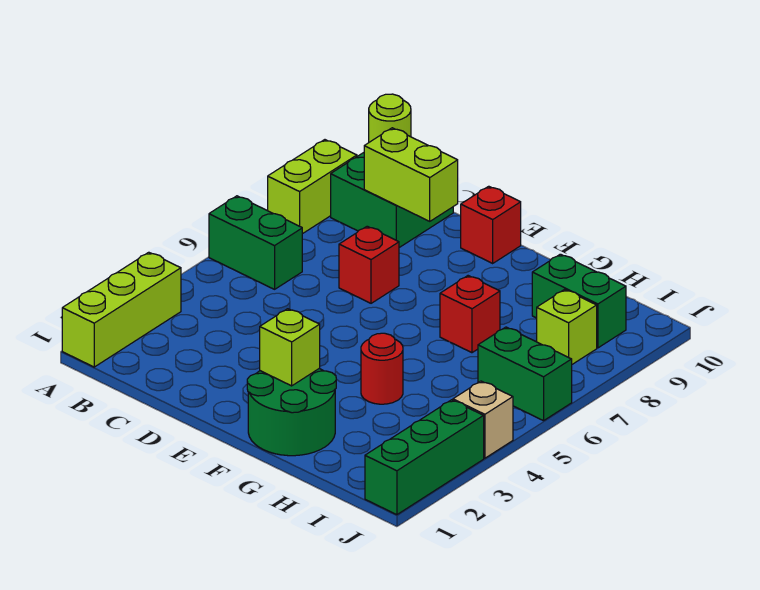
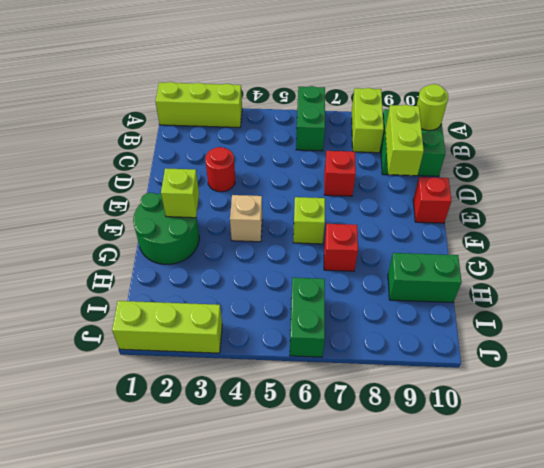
lime 1x2 brick [268,140,357,234] -> lime 1x2 brick turned to [352,88,384,153]
red 1x1 round brick [361,333,403,404] -> red 1x1 round brick moved to [205,147,235,192]
green 1x2 brick [532,254,626,348] -> green 1x2 brick turned to [388,253,462,302]
lime 1x1 brick [537,290,597,364] -> lime 1x1 brick moved to [293,197,325,244]
green 1x3 brick [365,400,484,515] -> lime 1x3 brick [112,301,222,353]
tan 1x1 brick [453,381,513,458] -> tan 1x1 brick moved to [230,195,262,242]

